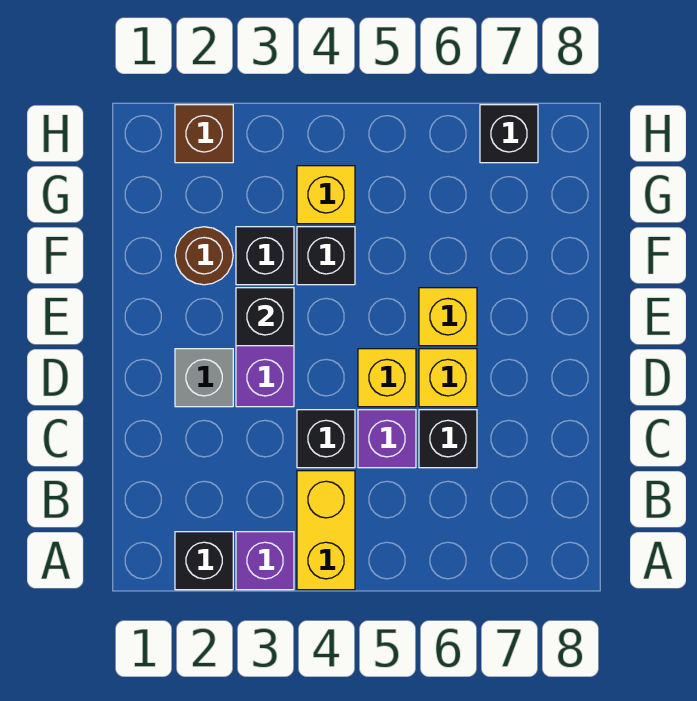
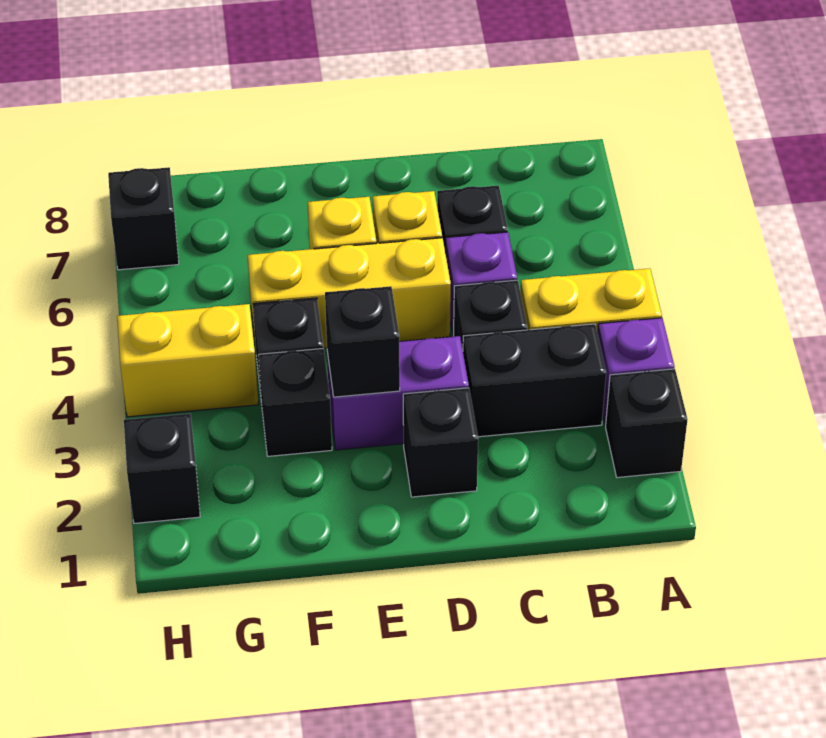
none -> black 1x2 brick [463,324,606,437]
grey 1x1 brick [175,349,233,407] -> black 1x1 brick [403,388,478,497]
yellow 1x1 brick [358,349,416,407] -> yellow 1x3 brick [248,238,451,348]
brown 1x1 round brick [175,227,233,285] -> none
yellow 1x1 brick [297,166,355,224] -> yellow 1x2 brick [117,304,258,417]
brown 1x1 brick [175,105,233,163] -> black 1x1 brick [124,414,200,523]

